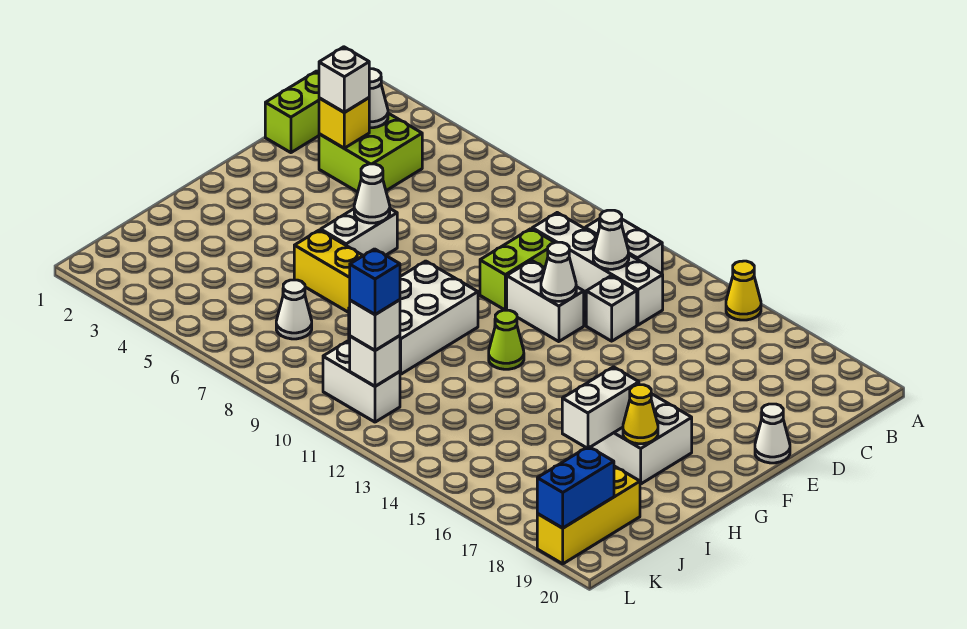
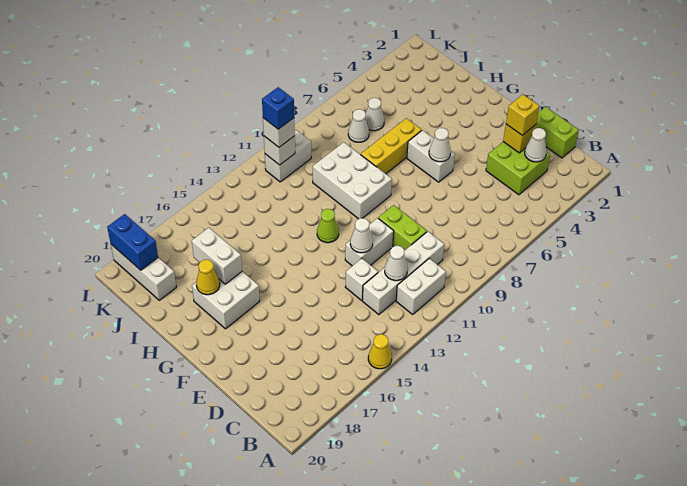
white 1x1 brick [319,47,369,112] -> yellow 1x1 brick [506,95,540,135]
white 1x1 cone [755,404,790,463] -> white 1x1 cone moved to [366,98,384,131]
yellow 1x3 brick [537,466,640,564] -> white 1x3 brick [111,244,176,300]

